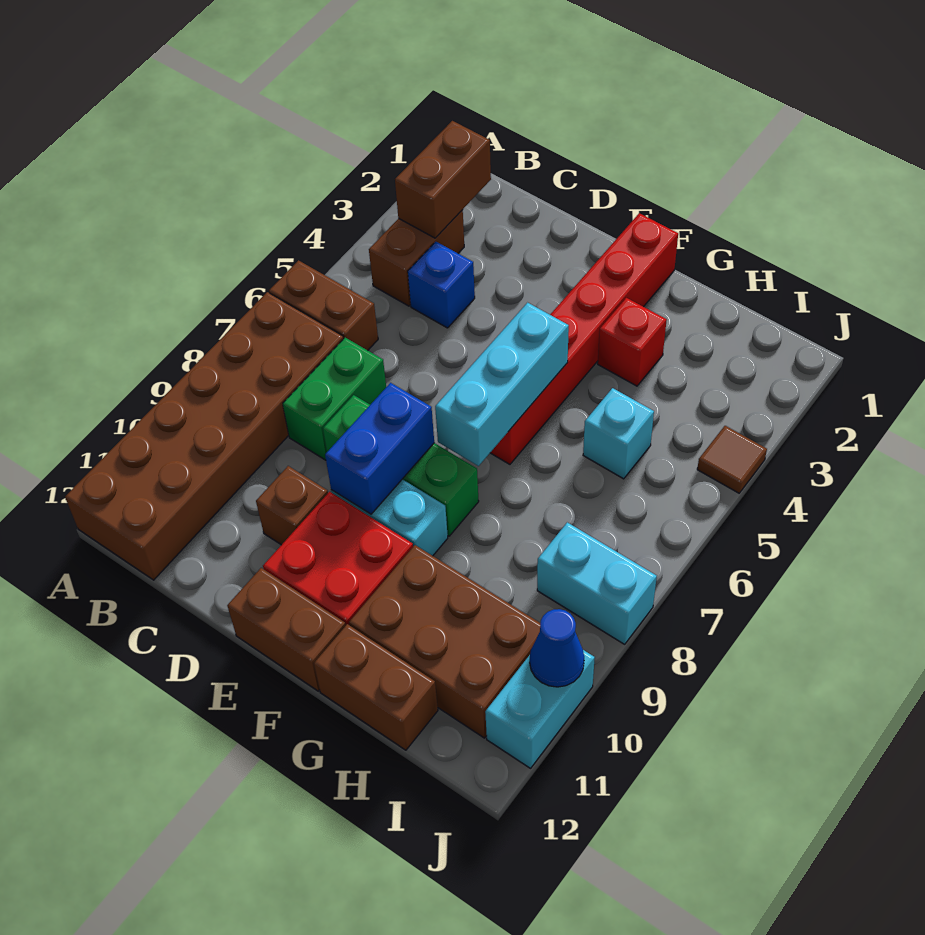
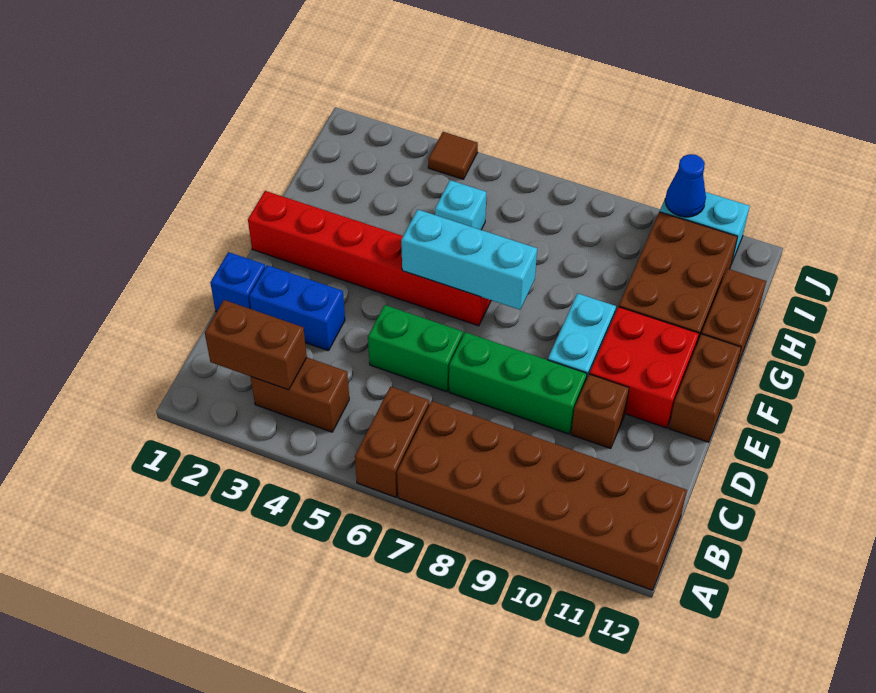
blue 1x1 brick [408,242,475,328] -> blue 1x1 brick moved to [210,252,265,312]
green 1x2 brick [283,338,386,460] -> green 1x2 brick moved to [368,305,463,392]
green 1x3 brick [323,395,479,536] -> green 1x3 brick turned to [449,332,587,434]
blue 1x2 brick [325,383,434,514] -> blue 1x2 brick moved to [249,265,345,351]
red 1x1 brick [598,298,667,386] -> none
cyan 1x2 brick [537,522,657,644] -> none

